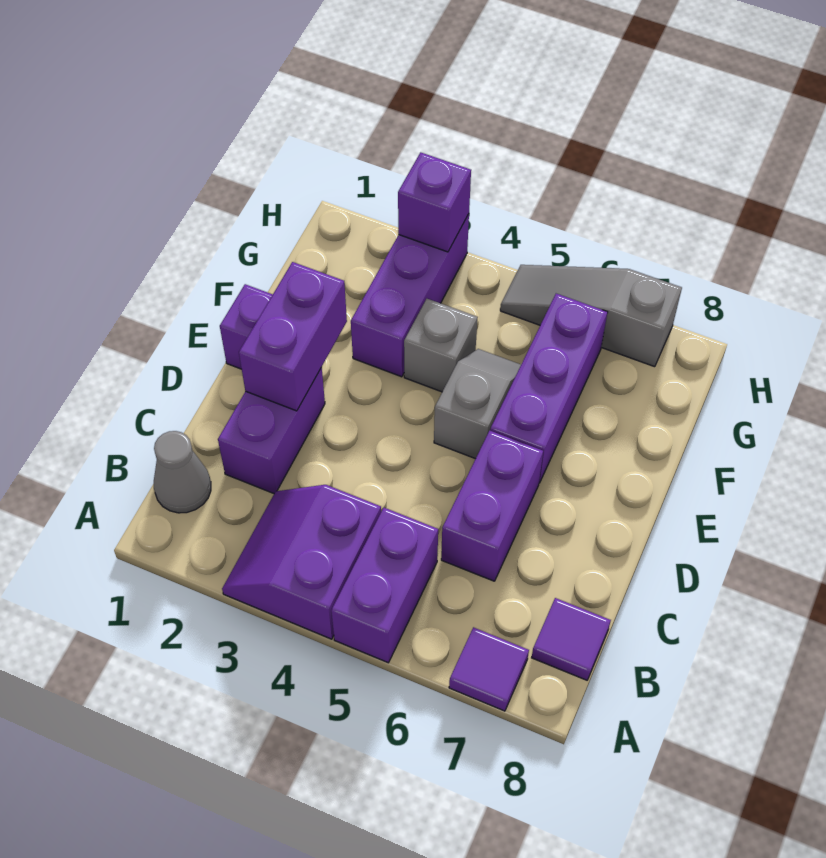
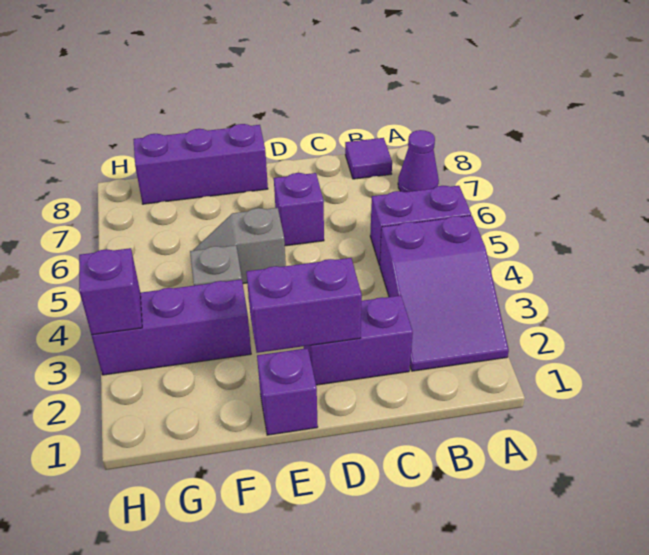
purple 2x2 slope [222,485,381,639] -> purple 2x3 slope [380,216,509,371]
purple 1x1 tile [449,627,529,711] -> purple 1x1 cone [398,130,439,192]
grey 1x1 cone [154,431,211,513] -> none
purple 1x2 brick [441,431,543,581] -> purple 1x1 brick [274,173,324,246]
purple 1x3 brick [490,294,608,483] -> purple 1x3 brick moved to [133,124,268,204]
grey 1x3 slope [500,265,682,367] -> none

